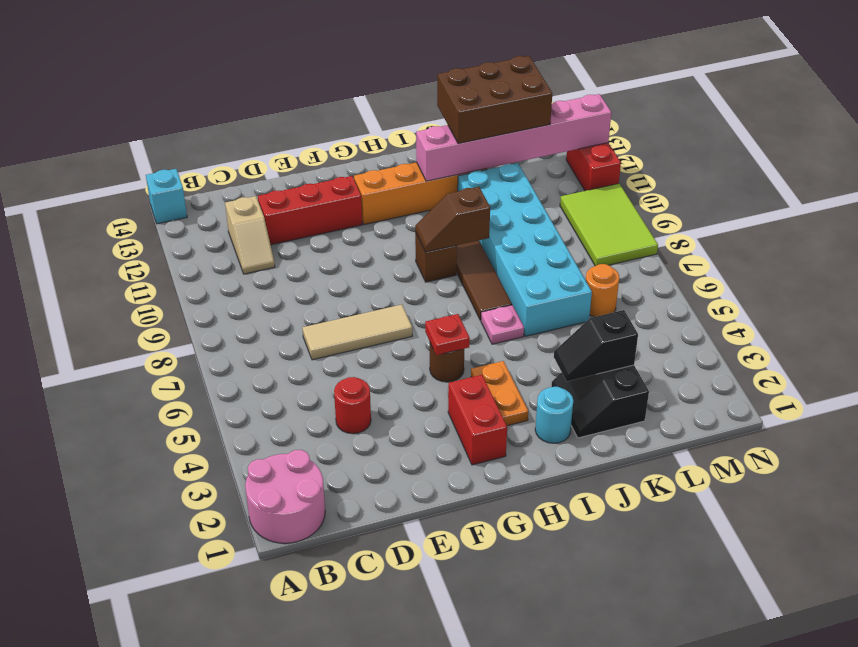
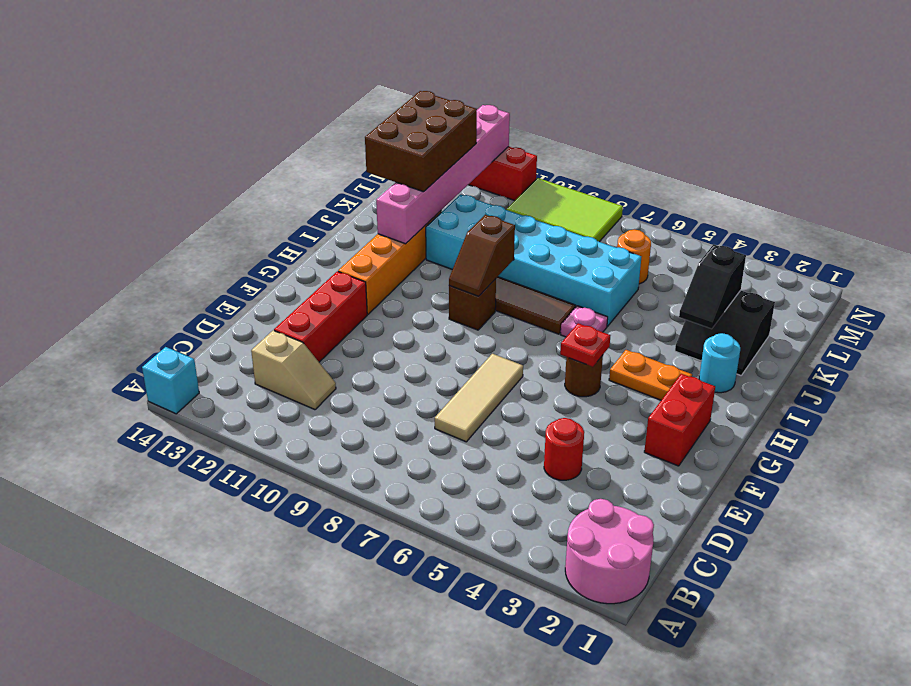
red 1x2 brick [448,375,507,465] -> red 1x2 brick turned to [644,374,715,466]

